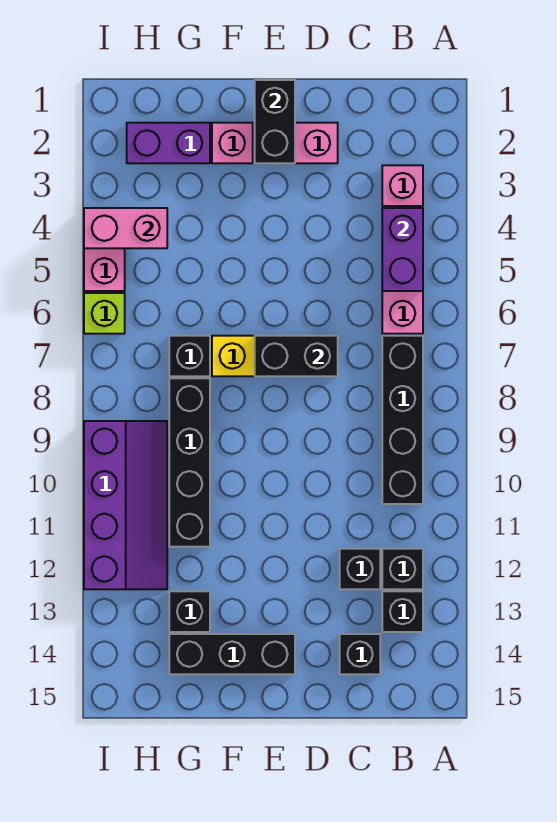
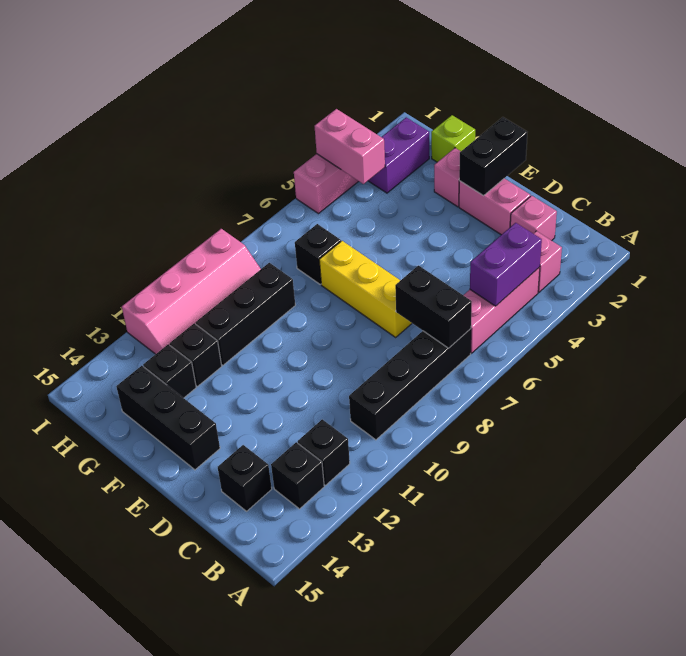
none -> pink 1x1 brick [510,196,557,241]
black 1x1 brick [340,549,380,589] -> black 1x1 brick moved to [170,323,222,386]
black 1x2 brick [255,336,338,376] -> black 1x2 brick moved to [395,265,472,348]
purple 1x2 brick [127,123,210,163] -> purple 1x2 brick turned to [368,117,429,193]
black 1x4 brick [169,378,210,547] -> black 1x3 brick [196,263,295,365]
purple 2x4 slope [84,421,167,589] -> pink 2x4 slope [122,229,261,354]
lime 1x1 brick [84,293,125,334] -> lime 1x1 brick moved to [431,115,475,162]

